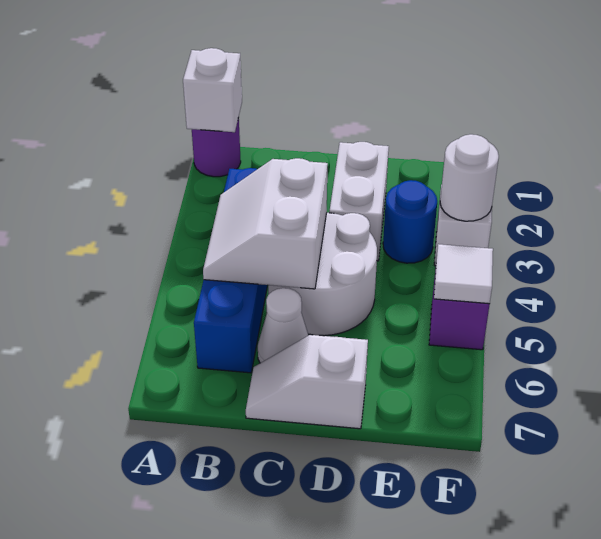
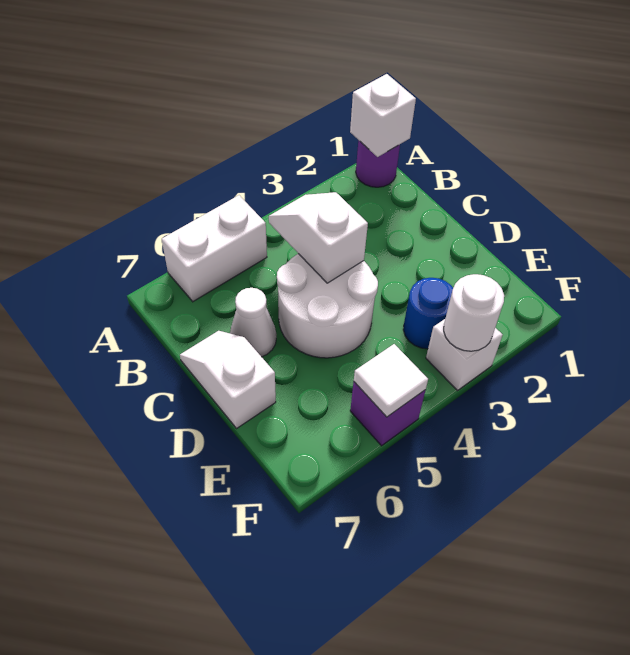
blue 1x4 brick [194,168,268,373] -> none
white 2x2 slope [203,158,328,289] -> white 1x2 slope [269,192,368,283]
white 1x2 brick [329,142,389,261] -> white 1x2 brick moved to [162,195,267,302]

